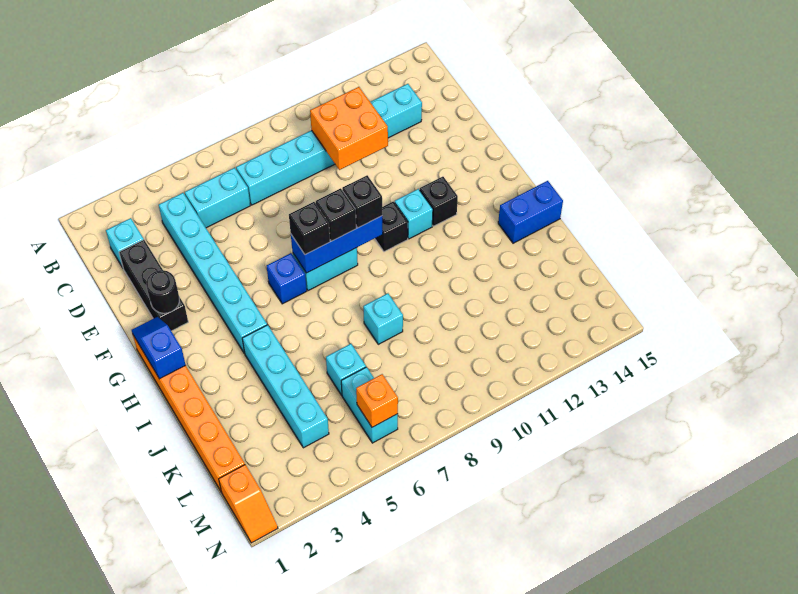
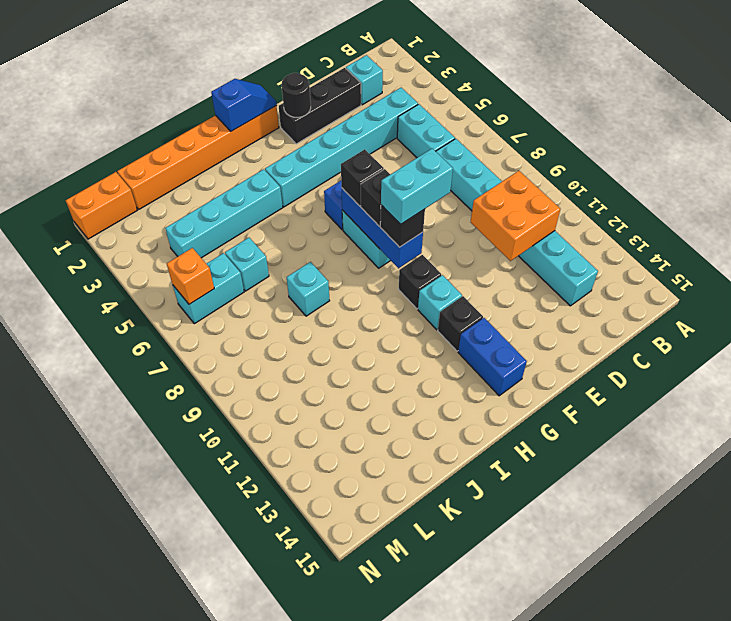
none -> cyan 1x2 brick [381,148,453,224]
blue 1x2 brick [498,181,563,243] -> blue 1x2 brick moved to [458,318,527,396]
orange 1x2 slope [219,465,278,543] -> orange 1x2 brick [66,172,137,239]

